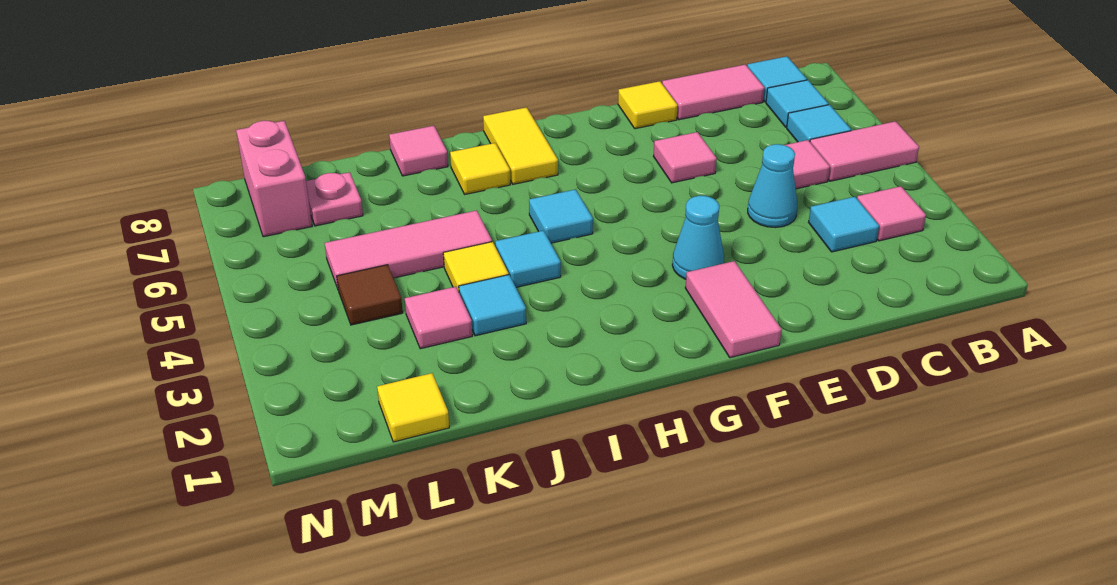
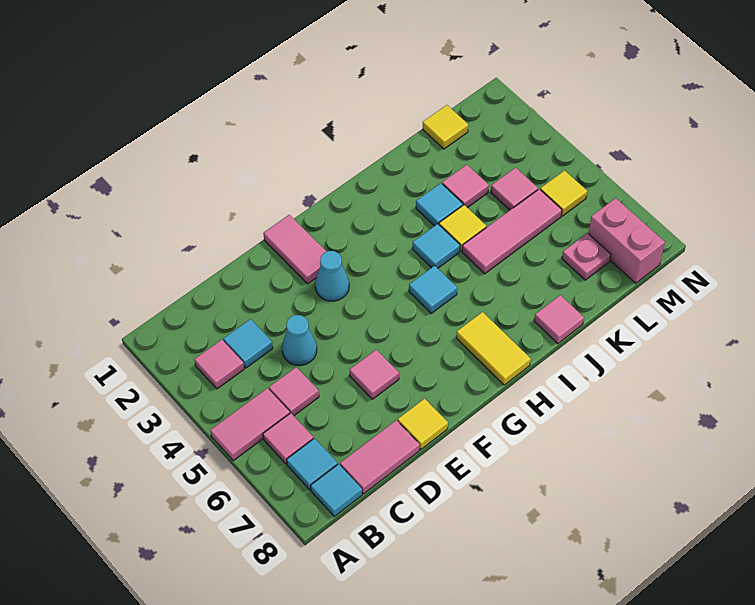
cyan 1x1 tile [787,105,851,142] -> pink 1x1 tile [263,413,314,464]
yellow 1x1 tile [450,143,510,194] -> yellow 1x1 tile moved to [540,171,587,216]
brown 1x1 tile [337,265,403,325] -> pink 1x1 tile [491,168,538,210]

